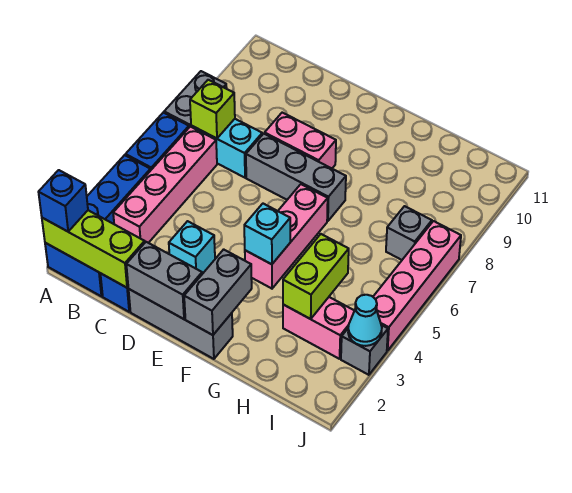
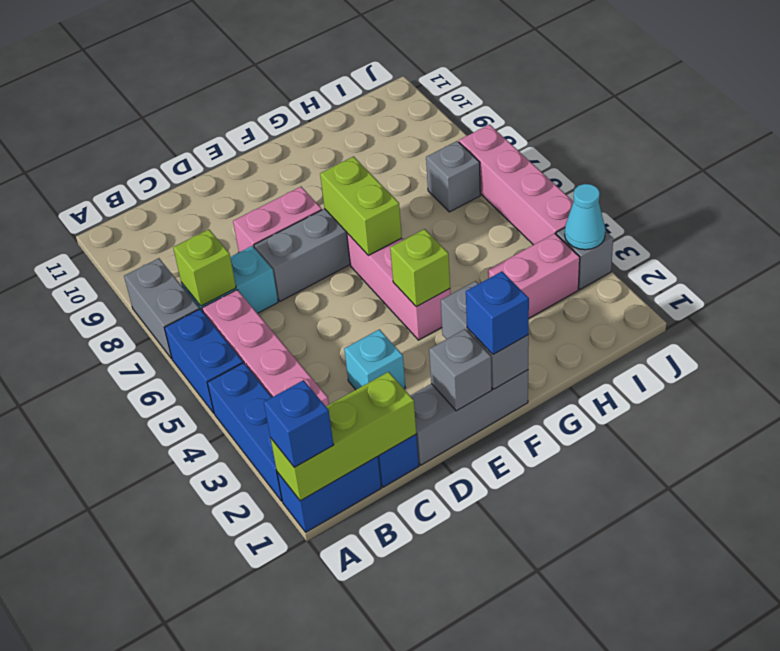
grey 1x2 brick [126,242,202,319] -> grey 1x1 brick [429,329,492,411]
none -> blue 1x1 brick [466,271,529,355]
cyan 1x1 brick [244,204,290,264] -> lime 1x1 brick [390,229,450,307]
lime 1x2 brick [283,234,349,319] -> lime 1x2 brick moved to [320,157,402,255]

